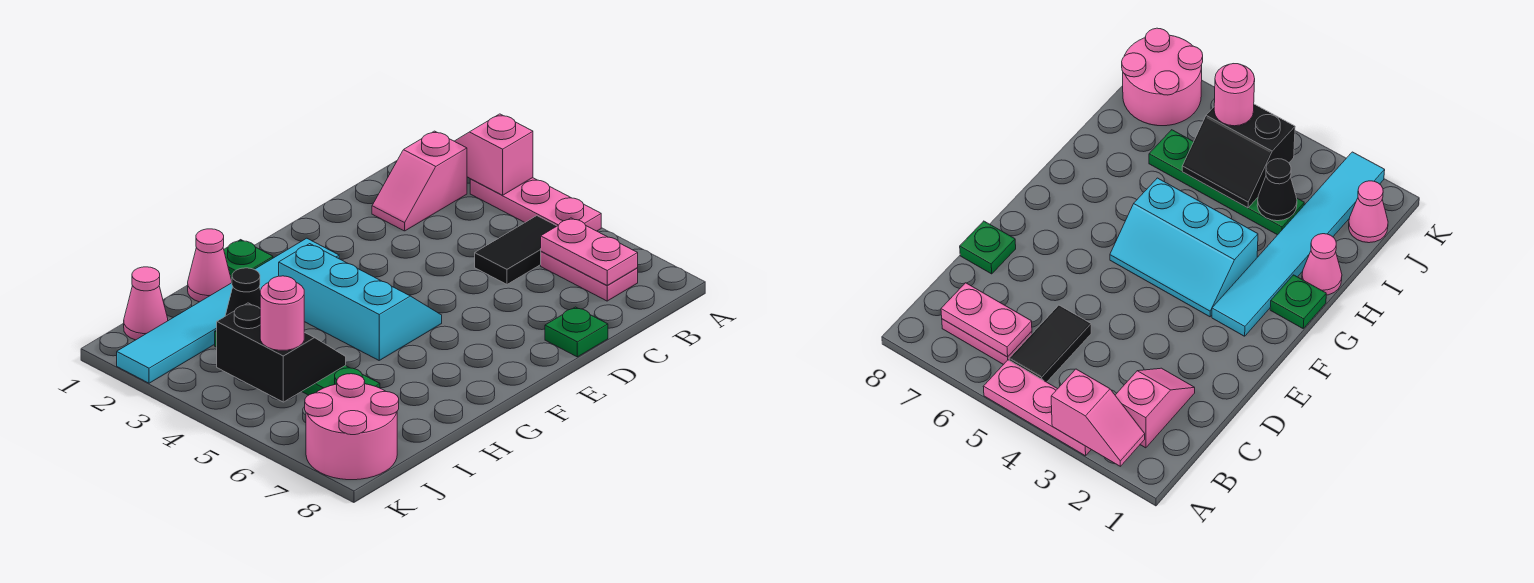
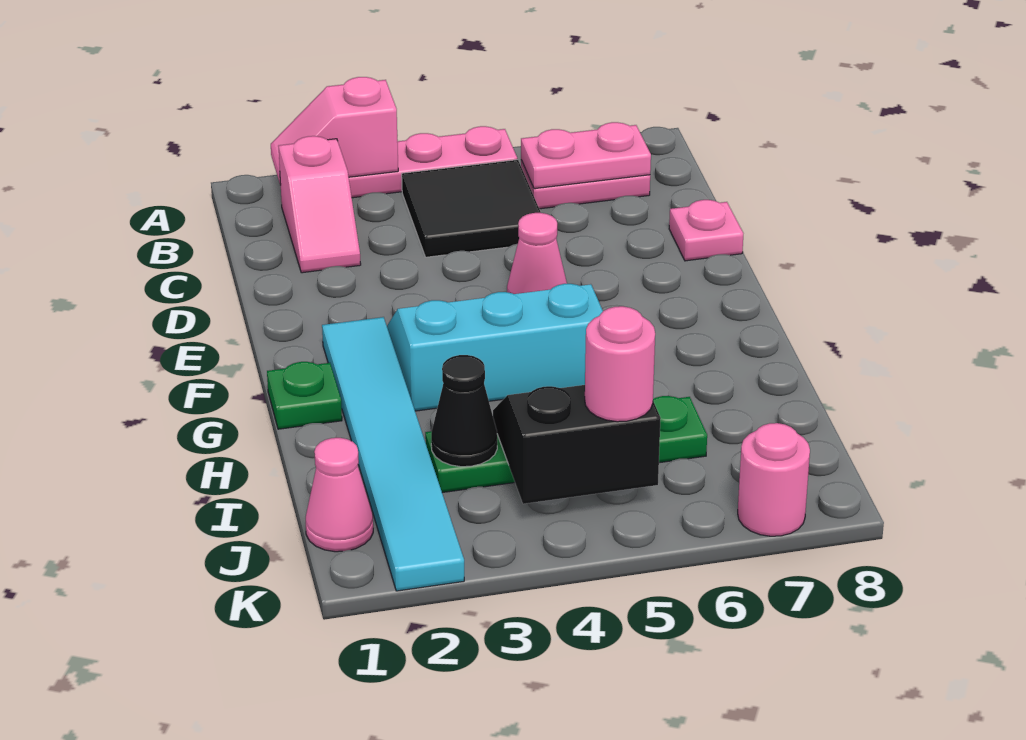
black 1x2 tile [475,216,556,284] -> black 2x2 tile [402,160,541,257]
green 1x1 plate [545,307,608,357] -> pink 1x1 plate [669,200,743,261]
pink 1x1 cone [188,229,232,302] -> pink 1x1 cone moved to [507,213,567,294]
pink 2x2 round brick [305,374,399,480] -> pink 1x1 round brick [738,423,810,536]

